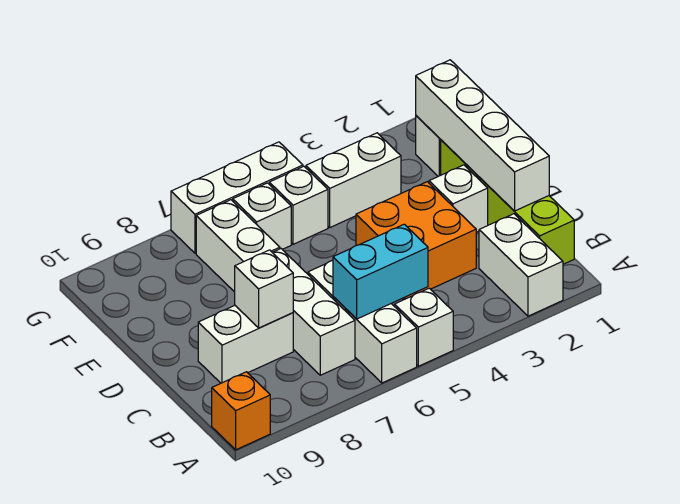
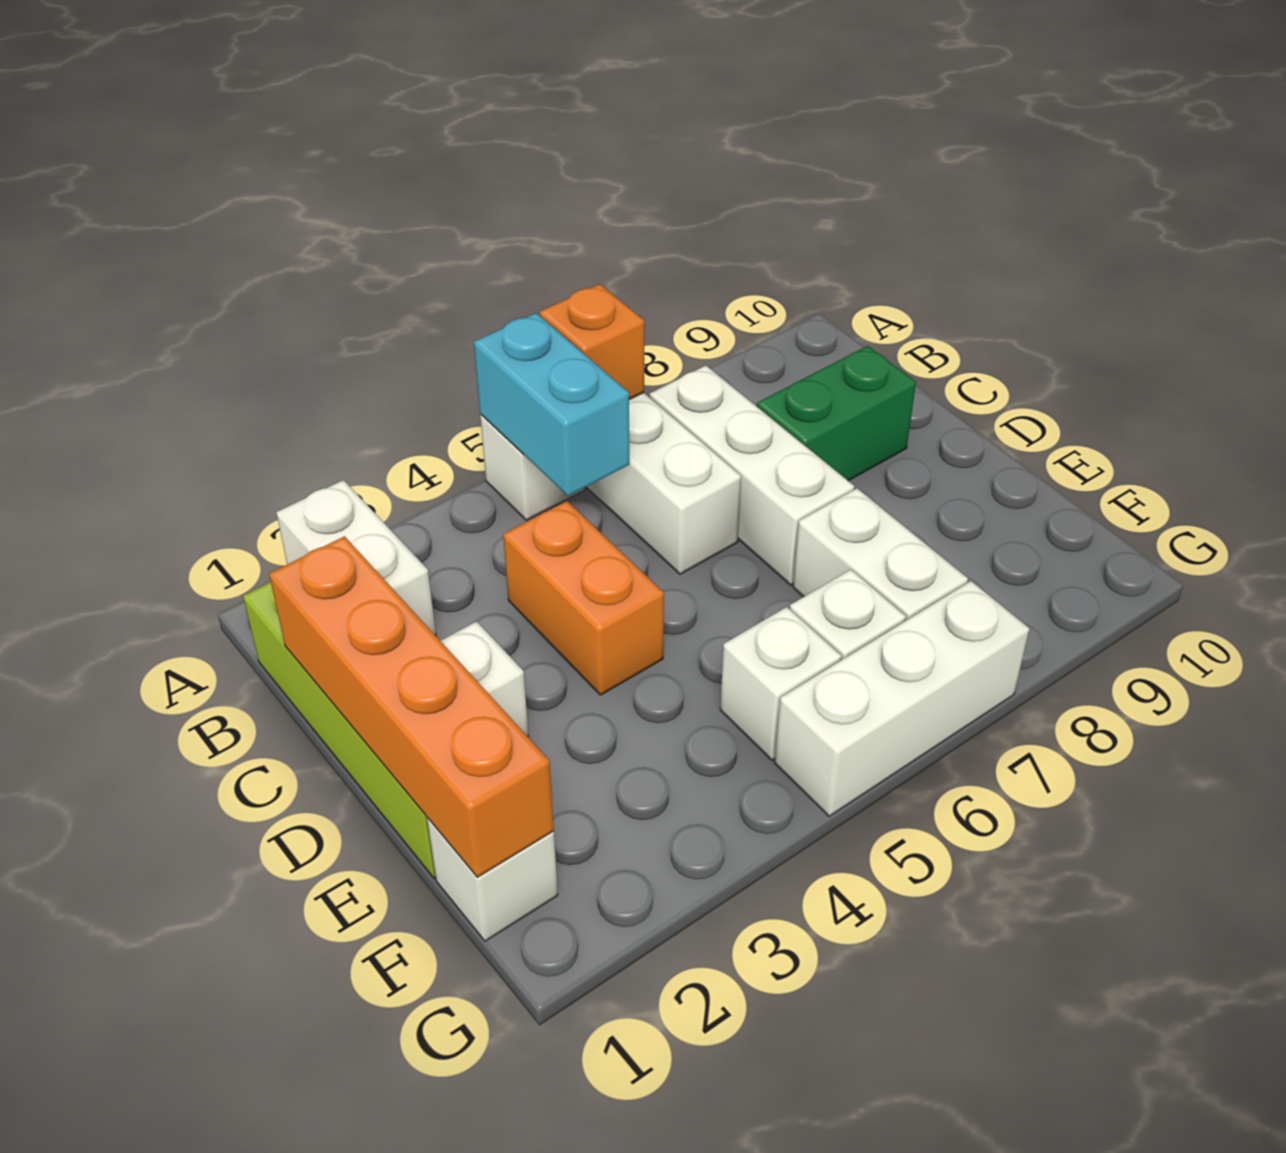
orange 1x1 brick [212,372,270,450] -> orange 1x1 brick moved to [540,284,644,400]
cyan 1x2 brick [333,224,428,319] -> cyan 1x2 brick turned to [474,313,629,496]
white 1x4 brick [416,60,549,211] -> orange 1x4 brick [269,536,554,877]
orange 2x2 brick [356,182,476,300] -> orange 1x2 brick [503,501,664,695]
white 1x2 brick [198,306,293,383] -> green 1x2 brick [757,346,916,481]
white 1x1 brick [235,250,293,328] -> none
white 1x2 brick [306,133,401,227] -> none

